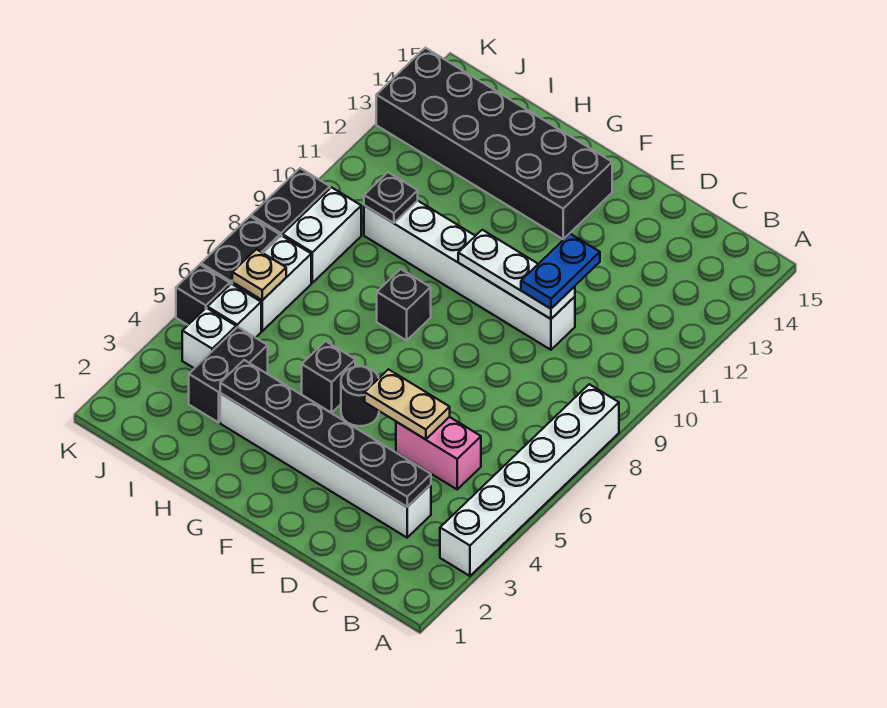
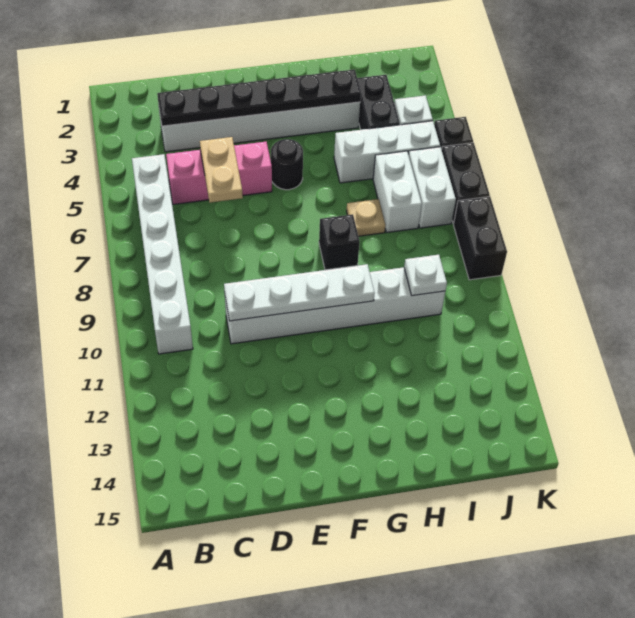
white 1x6 brick [440,384,619,576] -> white 1x6 brick moved to [132,154,193,354]
pink 1x2 brick [396,417,481,489] -> pink 1x3 brick [166,142,272,204]
tan 1x2 plate [365,369,450,440] -> tan 1x2 plate turned to [200,137,243,203]
white 1x3 plate [458,230,575,319] -> white 1x4 plate [224,264,375,321]
blue 1x2 plate [521,234,600,309] -> none
black 2x6 brick [376,48,612,239] -> none
black 1x1 brick [302,341,355,413] -> none
black 1x1 plate [364,172,418,223] -> white 1x1 plate [404,255,447,296]
white 1x1 brick [207,284,261,338] -> white 1x3 brick [334,121,440,183]
tan 1x1 plate [232,249,286,300] -> tan 1x1 plate moved to [347,199,385,236]
white 1x2 brick [283,187,361,283] -> white 1x2 brick moved to [373,151,422,232]

